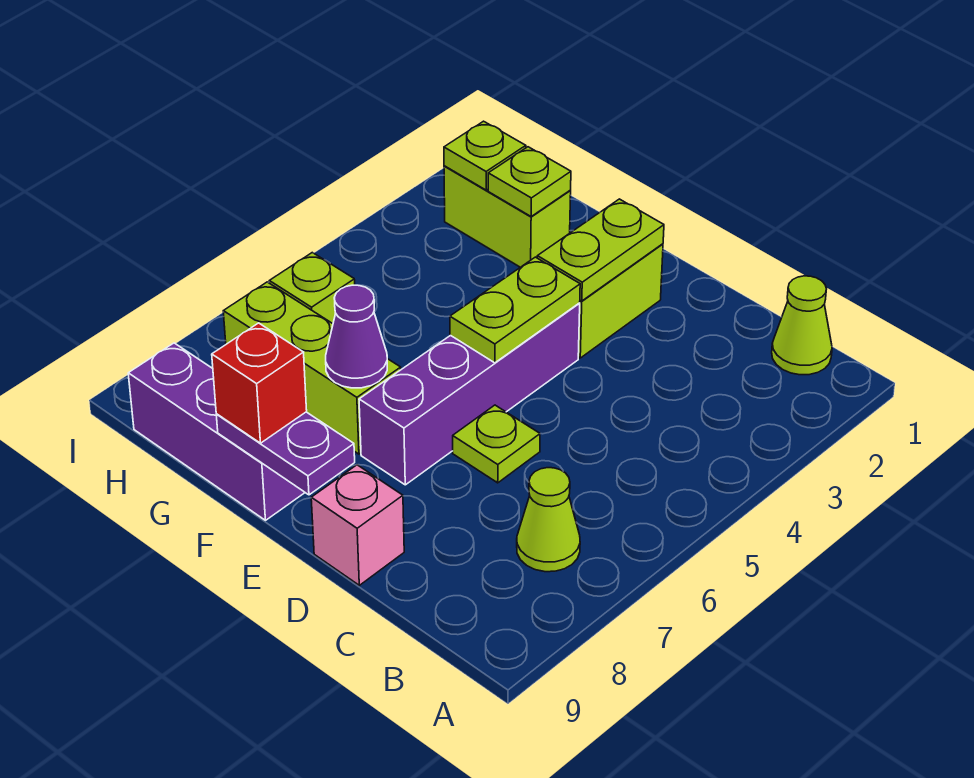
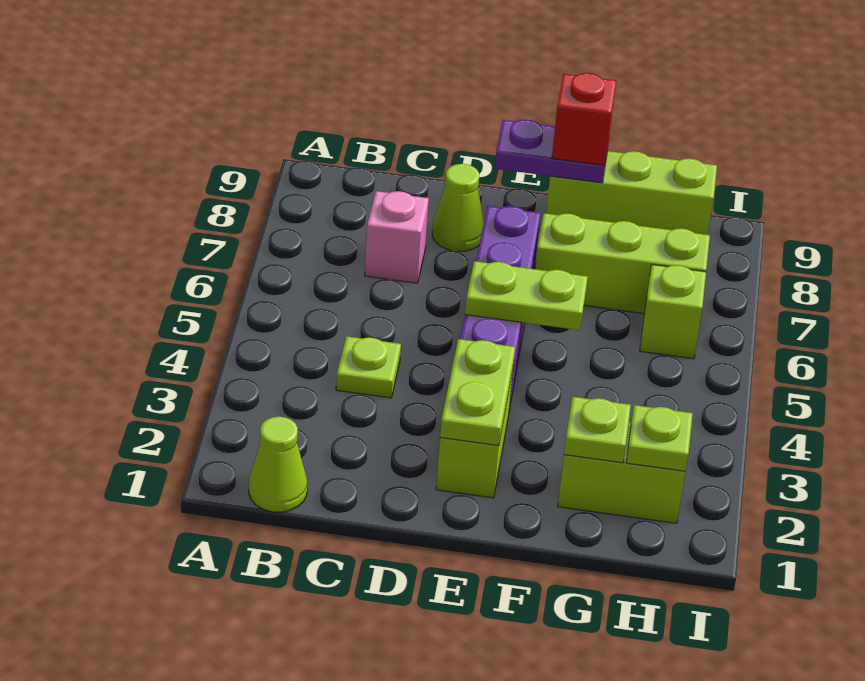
lime 1x1 cone [517,468,580,572] -> lime 1x1 cone moved to [432,164,484,251]
lime 1x1 plate [453,405,540,483] -> lime 1x1 plate moved to [336,336,401,398]
pink 1x1 brick [311,465,404,585] -> pink 1x1 brick moved to [365,191,429,283]
lime 1x2 plate [450,257,580,363] -> lime 1x2 plate turned to [465,261,588,330]
purple 1x1 cone [326,285,387,388] -> none
purple 1x3 brick [128,343,305,520] -> lime 1x3 brick [546,151,717,235]

